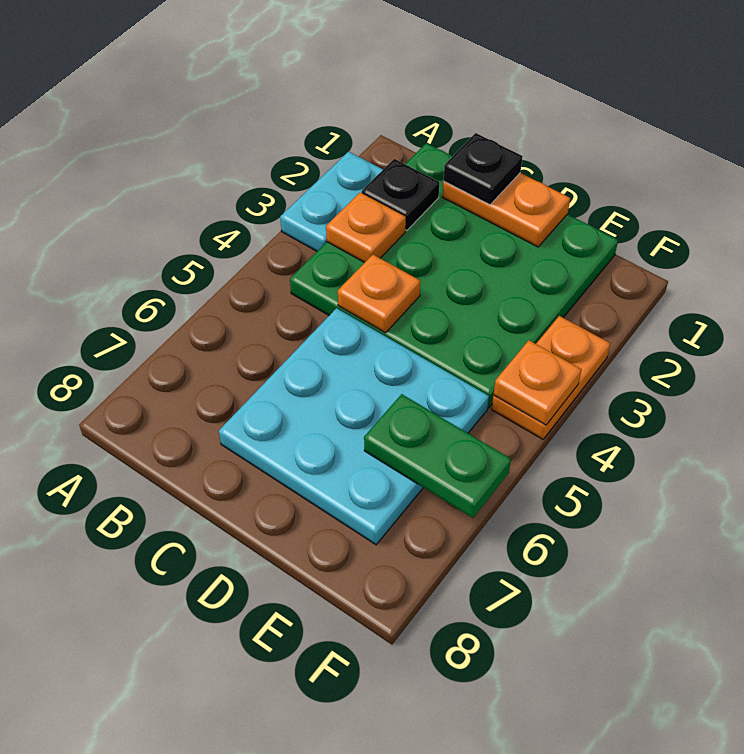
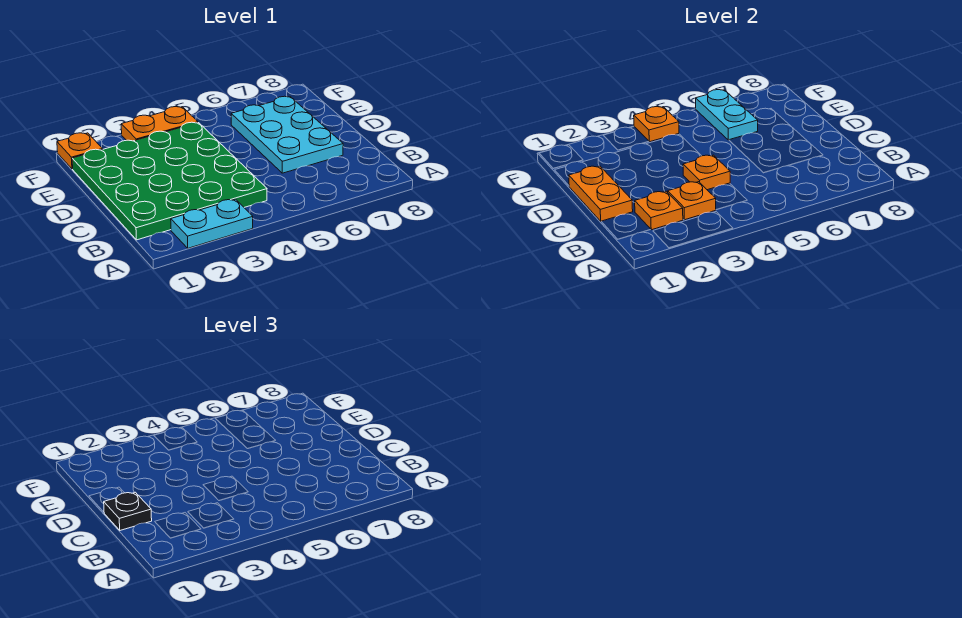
black 1x1 plate [362,159,440,231] -> orange 1x1 plate [635,191,683,230]
cyan 3x3 plate [219,308,489,545] -> cyan 2x3 plate [231,96,343,173]
green 1x2 plate [364,394,511,518] -> cyan 1x2 plate [696,90,758,140]
none -> orange 1x1 plate [57,133,103,169]

